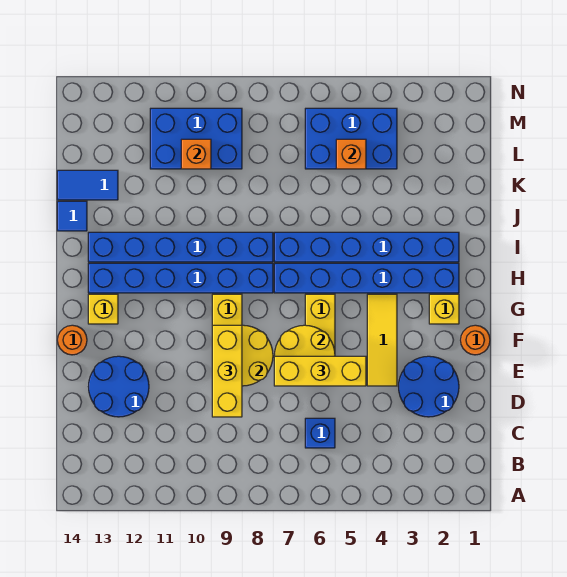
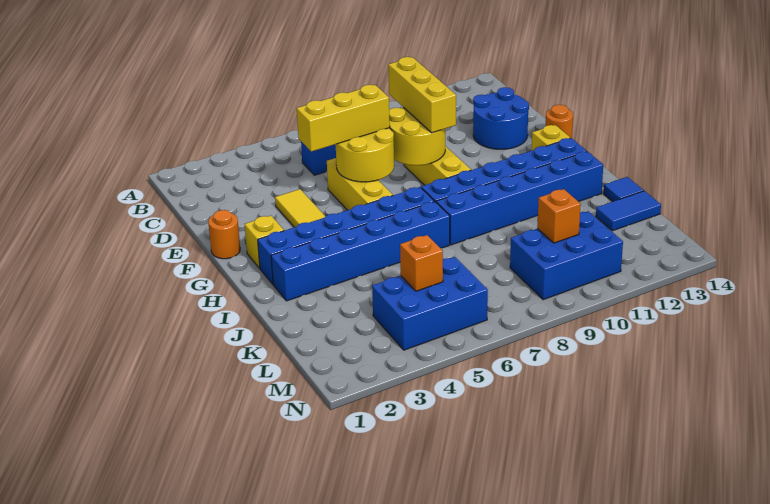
blue 2x2 round brick [398,356,459,417] -> none

